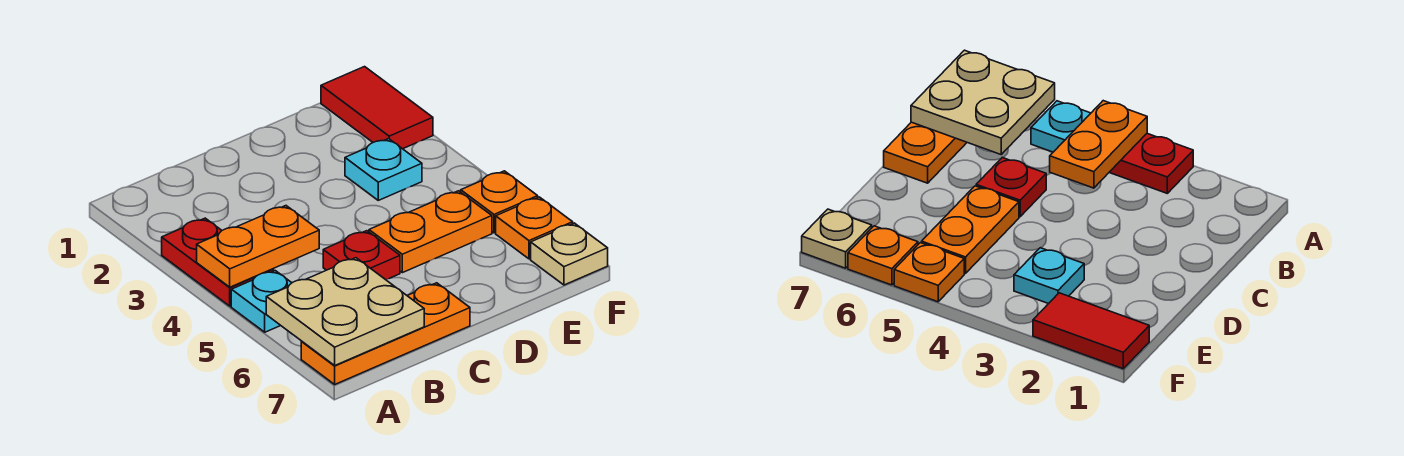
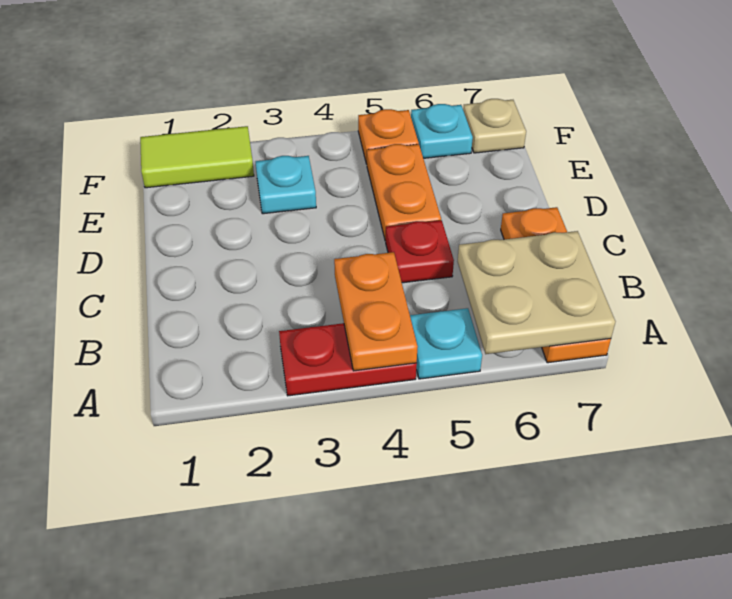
red 1x2 tile [321,67,433,149] -> lime 1x2 tile [140,126,254,188]
orange 1x1 plate [496,197,573,259] -> cyan 1x1 plate [411,104,473,158]

